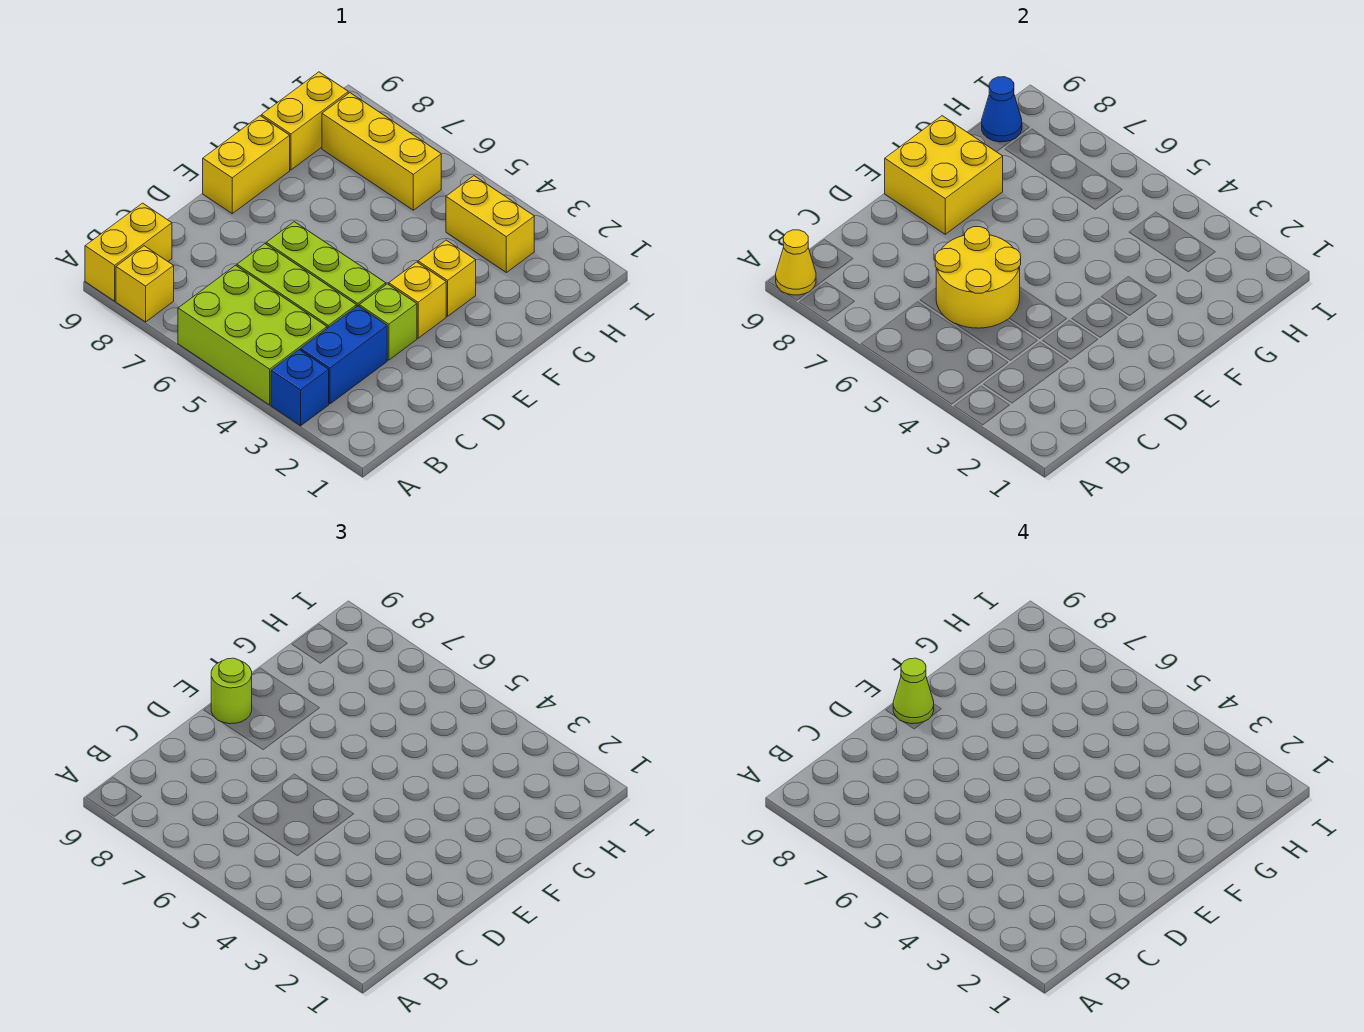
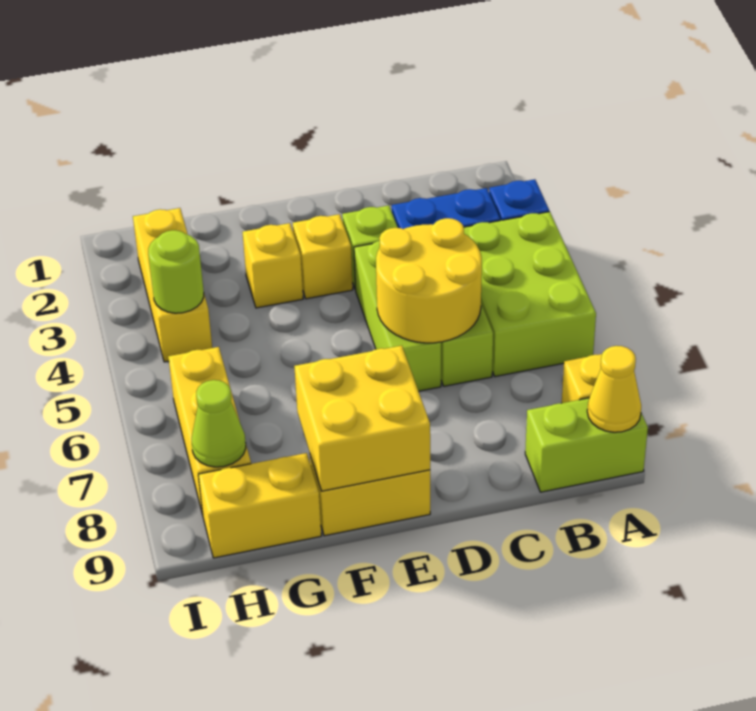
yellow 1x2 brick [85,203,172,301] -> lime 1x2 brick [525,398,648,492]
lime 1x1 round brick [211,658,252,724] -> lime 1x1 round brick moved to [148,230,204,313]
lime 1x1 cone [893,658,934,724] -> lime 1x1 cone moved to [192,380,246,467]
yellow 1x2 brick [446,176,534,273] -> yellow 1x3 brick [133,208,212,362]
blue 1x1 cone [982,77,1022,142] -> none

